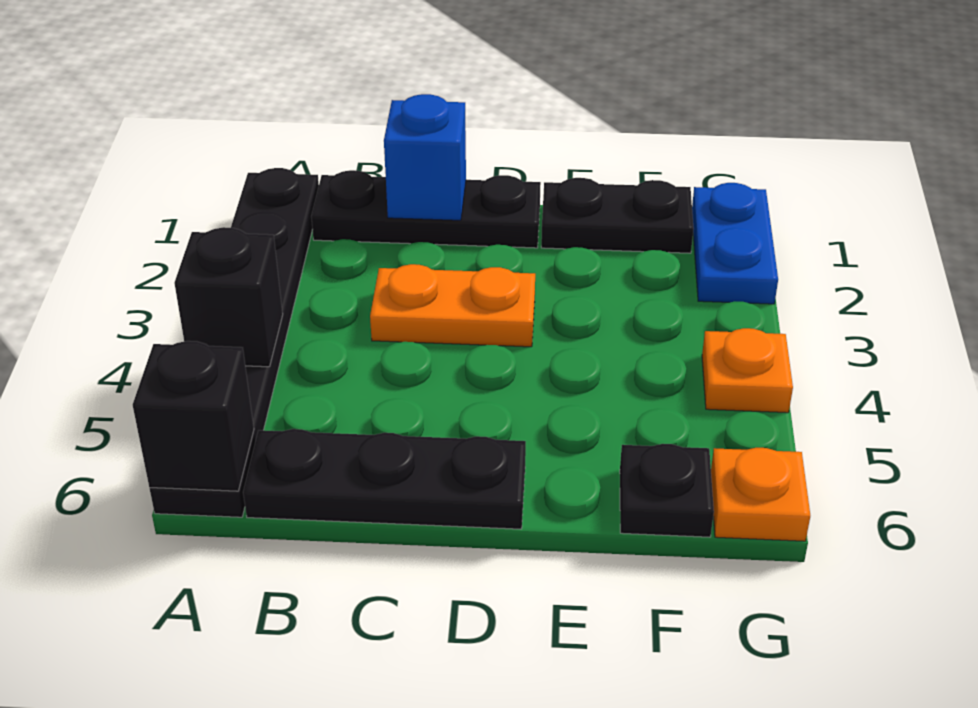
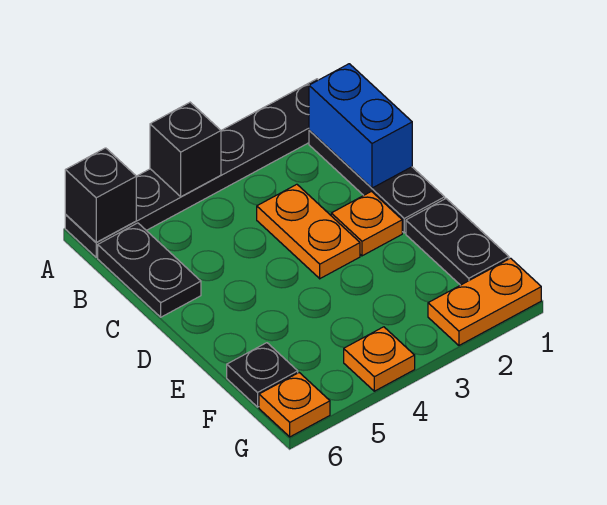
black 1x3 plate [243,429,526,529] -> black 1x2 plate [98,223,201,317]
blue 1x1 brick [384,94,466,220] -> blue 1x2 brick [309,64,412,188]
none -> orange 1x1 plate [331,191,402,256]
blue 1x2 plate [692,183,778,304] -> orange 1x2 plate [428,258,541,345]

